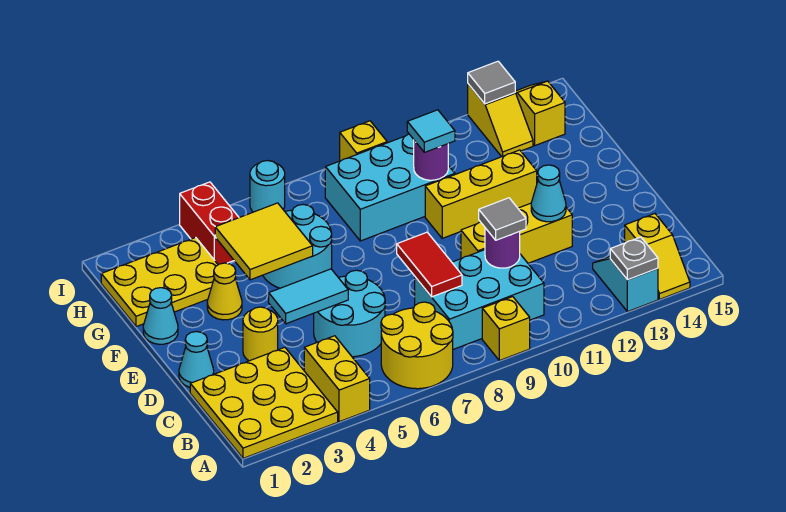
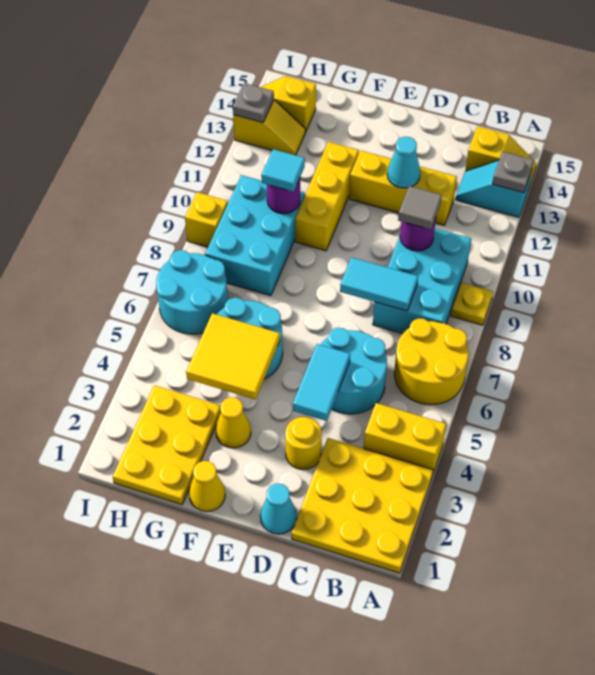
yellow 1x1 brick [482,297,530,361] -> yellow 1x1 plate [451,282,493,325]
red 1x2 tile [397,232,462,297] -> cyan 1x2 tile [340,257,418,311]
yellow 1x3 brick [461,203,572,263] -> yellow 1x3 brick turned to [349,150,457,225]
cyan 1x1 cone [143,288,178,344] -> yellow 1x1 cone [189,461,225,512]
red 1x2 brick [180,182,239,265] -> none
cyan 1x1 round brick [250,161,285,212] -> cyan 2x2 round brick [156,250,228,334]
grey 1x1 tile [468,61,515,104] -> grey 1x1 plate [233,83,274,123]

